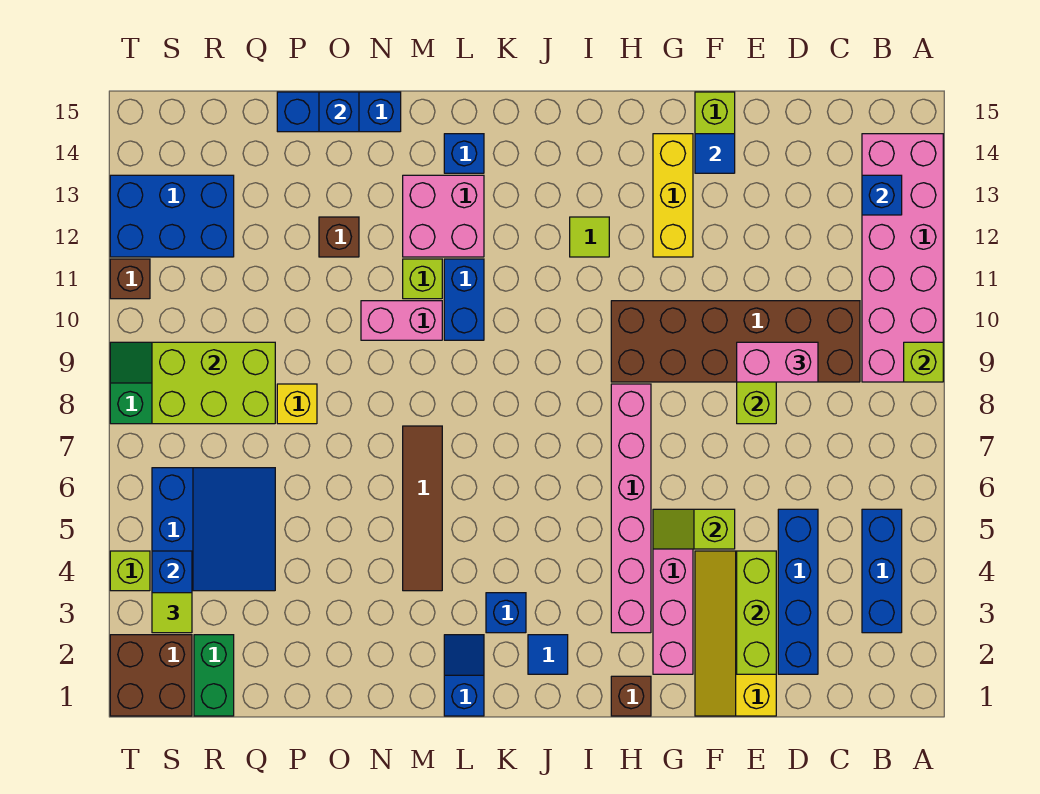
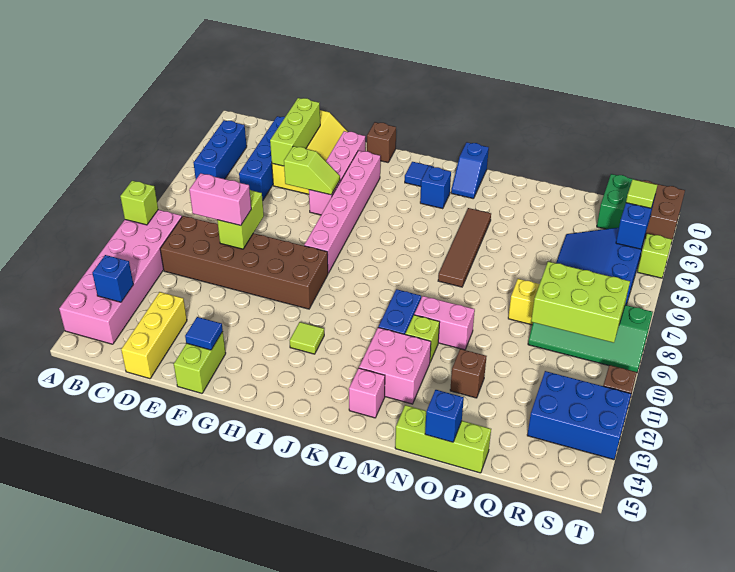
yellow 1x3 brick [653,134,693,257] -> yellow 1x3 brick moved to [121,292,187,379]
blue 1x1 brick [444,134,484,173] -> pink 1x1 brick [349,368,385,418]
blue 1x3 brick [277,92,401,132] -> lime 1x3 brick [395,405,491,473]

